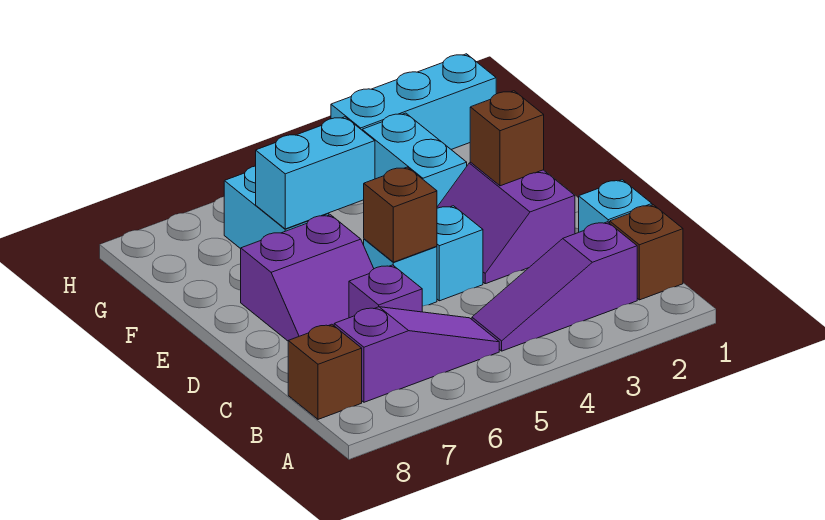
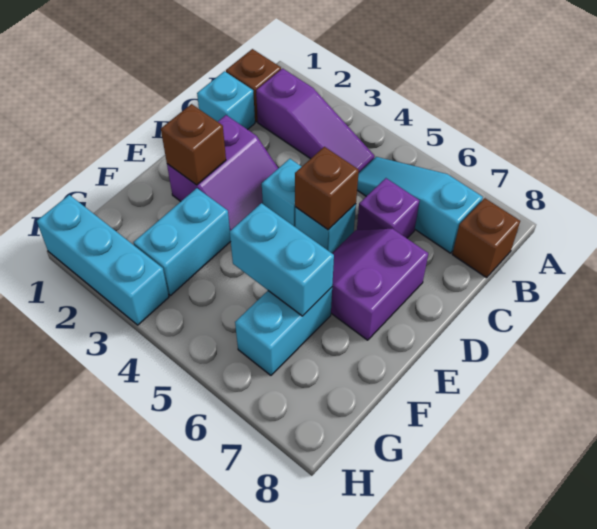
purple 1x3 slope [334,307,499,402] -> cyan 1x3 slope [357,157,483,253]
purple 2x2 slope [241,215,374,341] -> purple 2x2 slope turned to [331,229,428,340]

